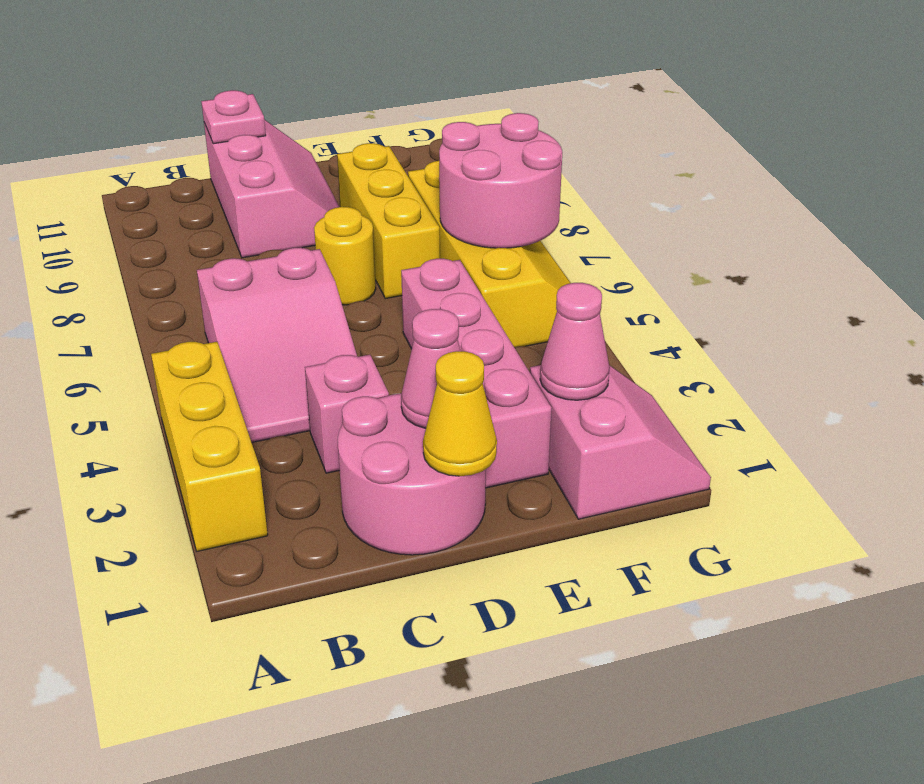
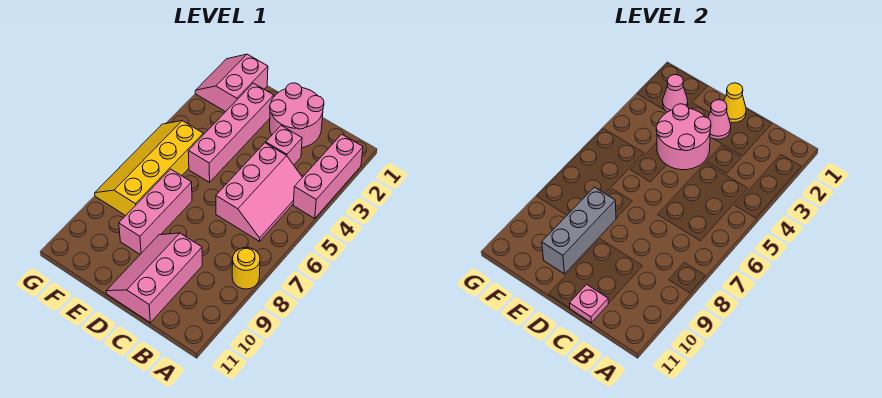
yellow 1x3 brick [151,342,268,551] -> pink 1x3 brick [293,134,363,218]
pink 2x3 slope [197,248,357,443] -> pink 2x3 slope turned to [216,143,303,241]
yellow 1x1 round brick [314,207,376,305] -> yellow 1x1 round brick moved to [232,248,260,289]
yellow 1x3 brick [337,143,440,299] -> pink 1x3 brick [119,169,192,254]
none -> grey 1x3 brick [542,187,616,274]
pink 2x2 round brick [439,113,562,248] -> pink 2x2 round brick moved to [656,104,711,170]

